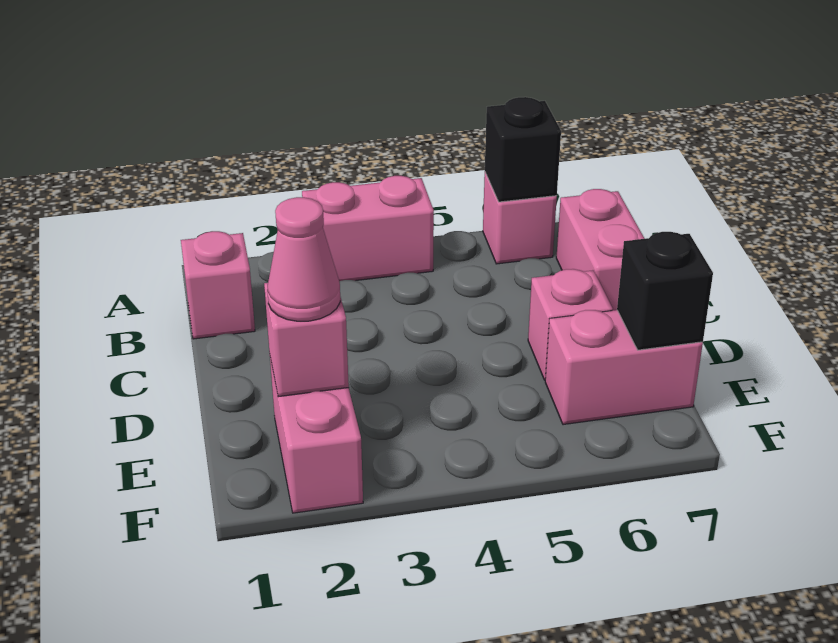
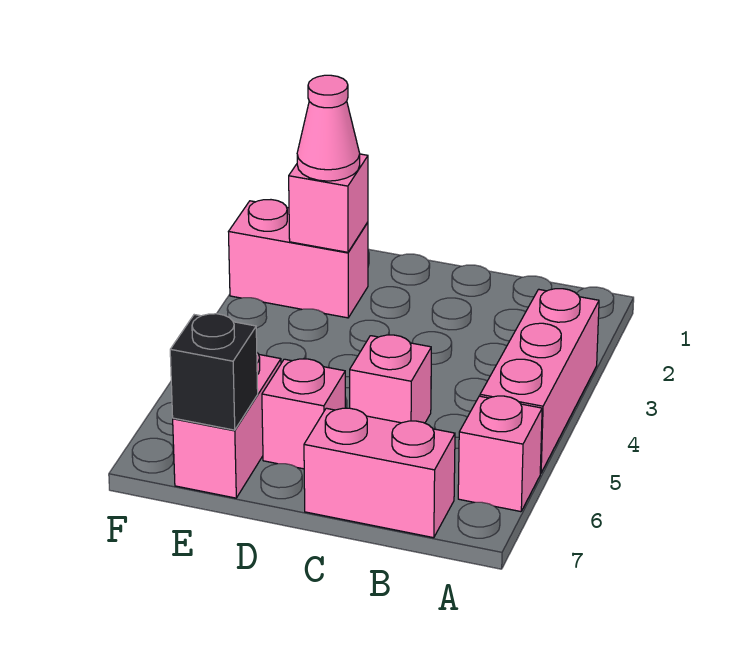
pink 1x2 brick [302,176,434,281] -> pink 1x3 brick [480,289,599,473]
black 1x1 brick [485,97,561,202] -> none
pink 1x1 brick [181,231,255,339] -> pink 1x1 brick moved to [350,335,431,423]

